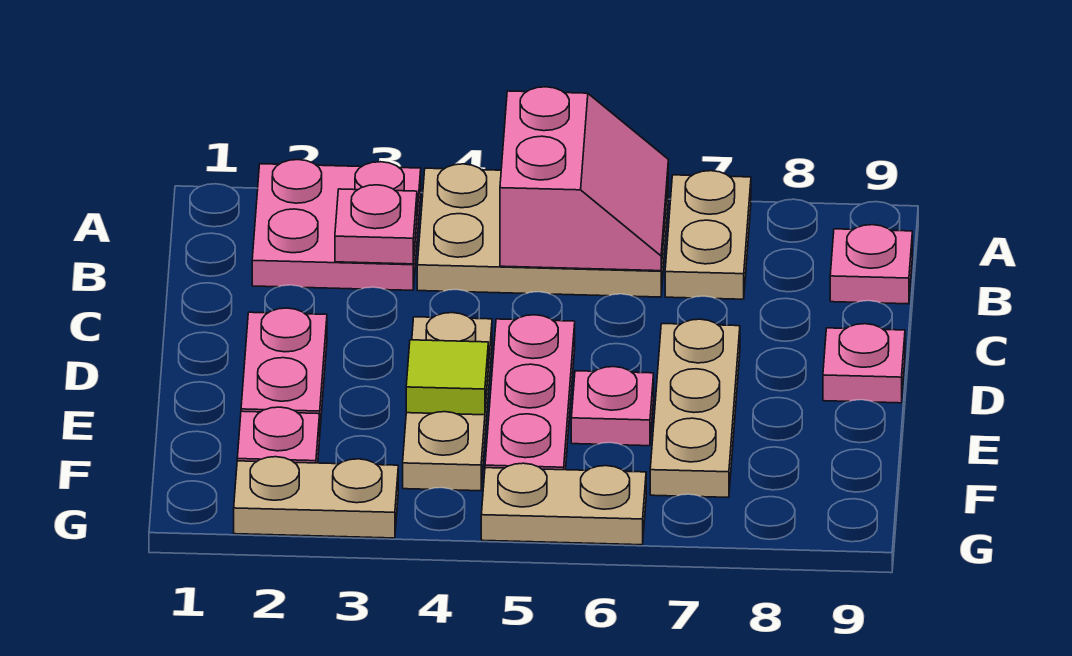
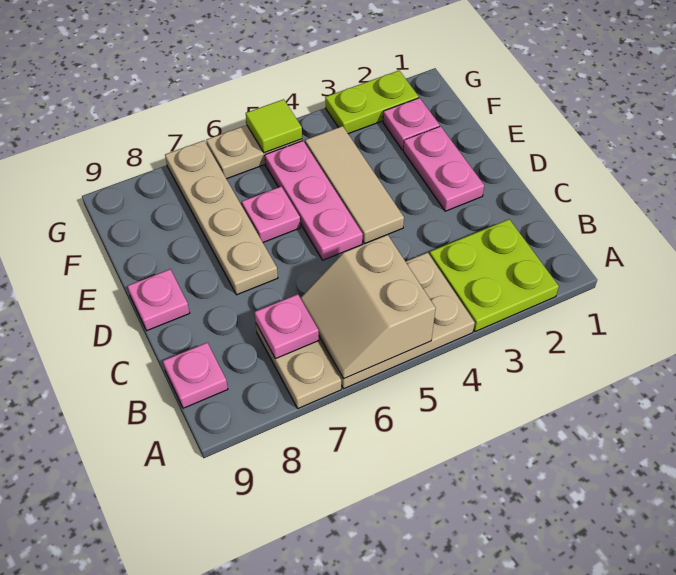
pink 2x2 plate [252,160,421,290] -> lime 2x2 plate [429,219,559,332]
pink 2x2 slope [500,87,668,271] -> tan 2x2 slope [301,235,436,379]
pink 1x1 plate [335,185,417,264] -> pink 1x1 plate moved to [255,294,319,359]
tan 1x3 plate [403,313,492,491] -> tan 1x3 tile [305,126,404,244]
tan 1x3 plate [650,319,740,497] -> tan 1x4 plate [165,141,278,295]
lime 1x1 tile [406,340,488,415] -> lime 1x1 tile moved to [246,99,302,153]
tan 1x2 plate [234,457,398,538] -> lime 1x2 plate [325,71,419,134]

